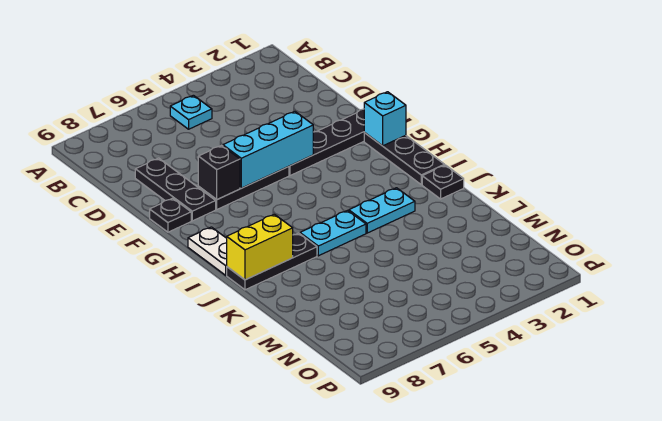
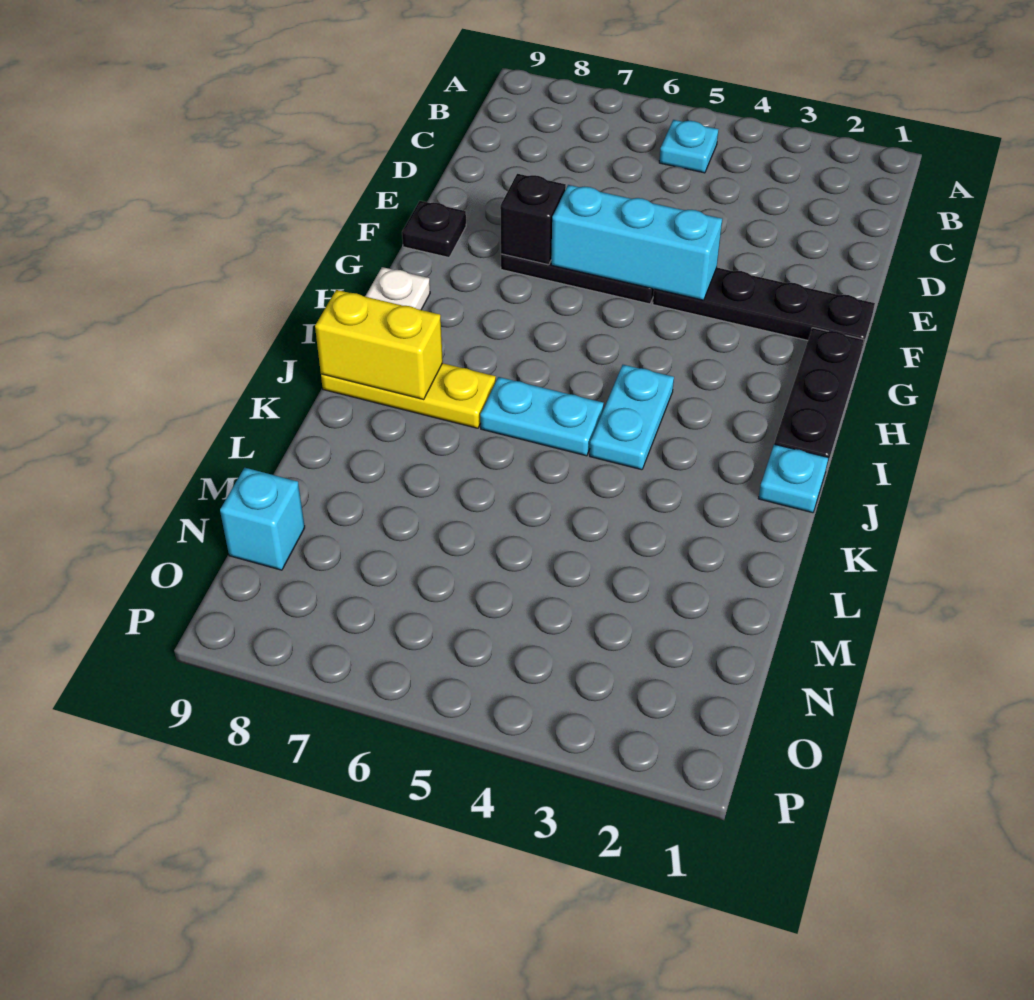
black 1x3 plate [135,158,216,221] -> none
cyan 1x1 brick [364,92,406,146] -> cyan 1x1 brick moved to [220,468,305,570]
black 1x1 plate [422,165,464,199] -> cyan 1x1 plate [758,444,828,513]
cyan 1x2 plate [349,188,415,233] -> cyan 1x2 plate turned to [590,365,674,470]
black 1x3 plate [227,233,317,290] -> yellow 1x3 plate [321,363,496,428]

